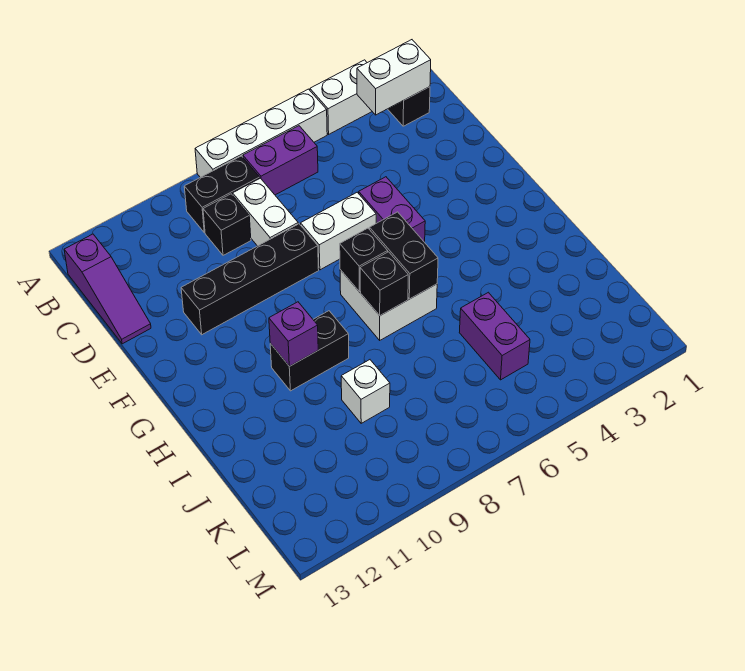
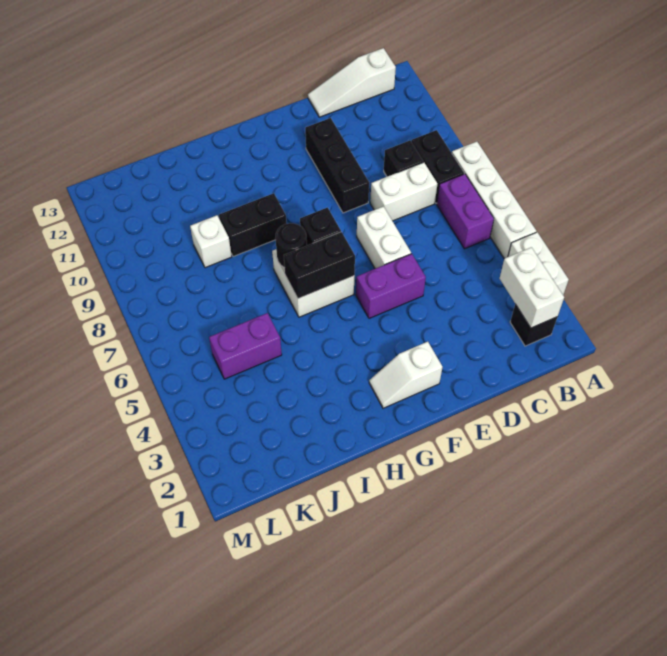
purple 1x3 slope [64,234,151,344] -> white 1x3 slope [308,48,396,117]
black 1x4 brick [181,224,319,335] -> black 1x3 brick [305,118,369,213]
none -> white 1x2 slope [369,342,442,408]
black 1x1 brick [360,252,408,316] -> black 1x1 round brick [275,223,307,268]
black 1x2 brick [270,311,349,391] -> black 1x2 brick turned to [219,193,287,257]
purple 1x1 brick [269,302,318,366] -> none

